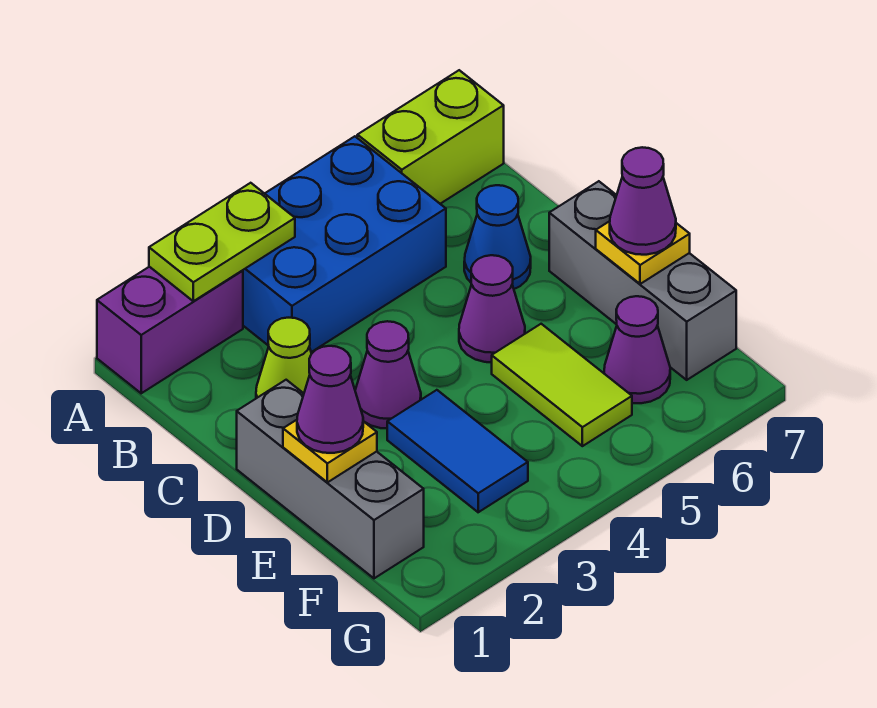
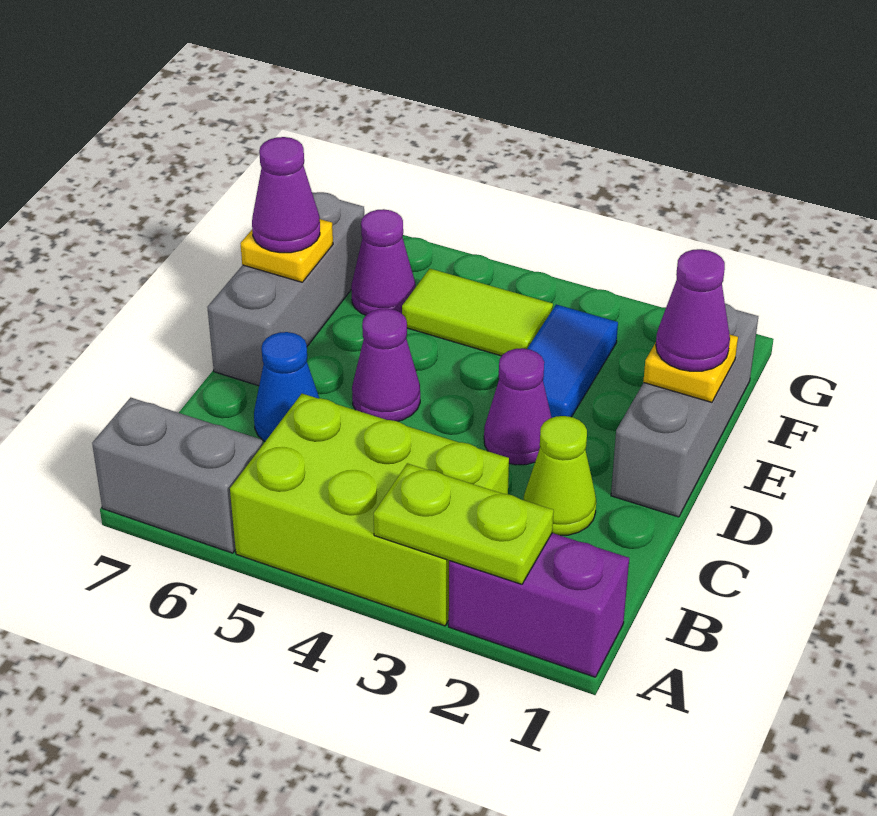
blue 2x3 brick [243,136,446,352] -> lime 2x3 brick [230,394,509,626]
lime 1x2 brick [357,70,504,204] -> grey 1x2 brick [92,398,263,553]
lime 1x2 tile [492,324,632,446] -> lime 1x2 tile turned to [402,269,553,356]

